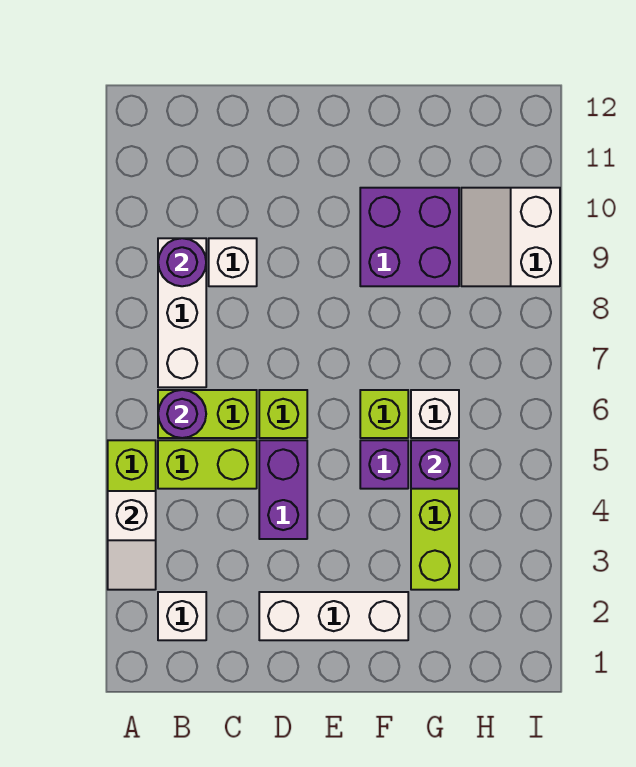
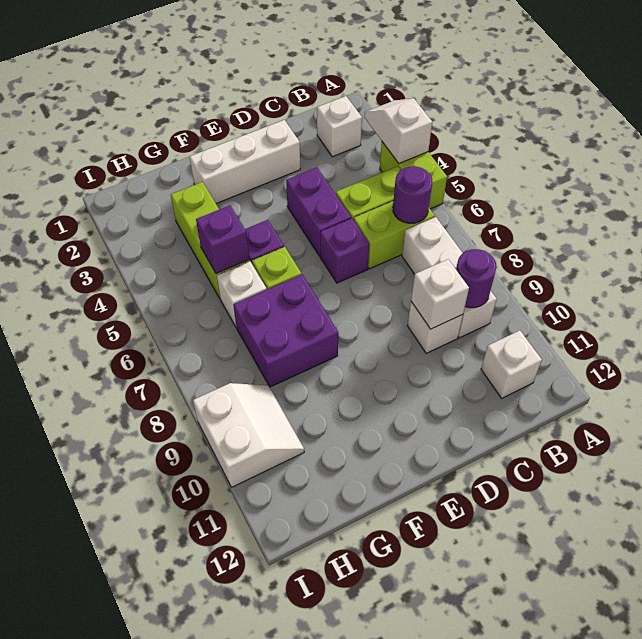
none -> white 1x1 brick [481,330,542,398]
none -> white 1x1 brick [411,259,469,329]
lime 1x1 brick [259,390,307,438] -> purple 1x1 brick [320,218,369,283]
purple 2x2 brick [360,188,459,286] -> purple 2x2 brick moved to [233,275,338,387]

